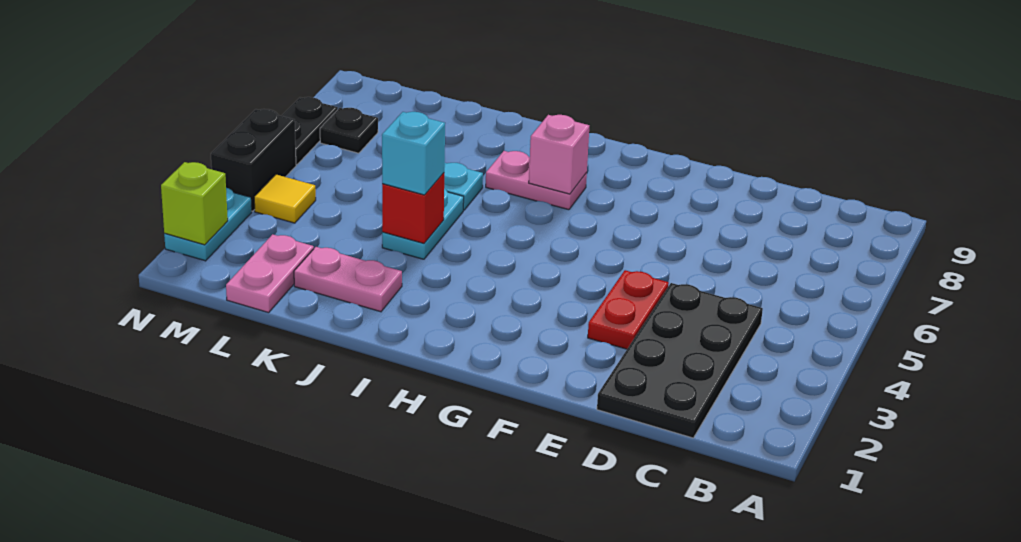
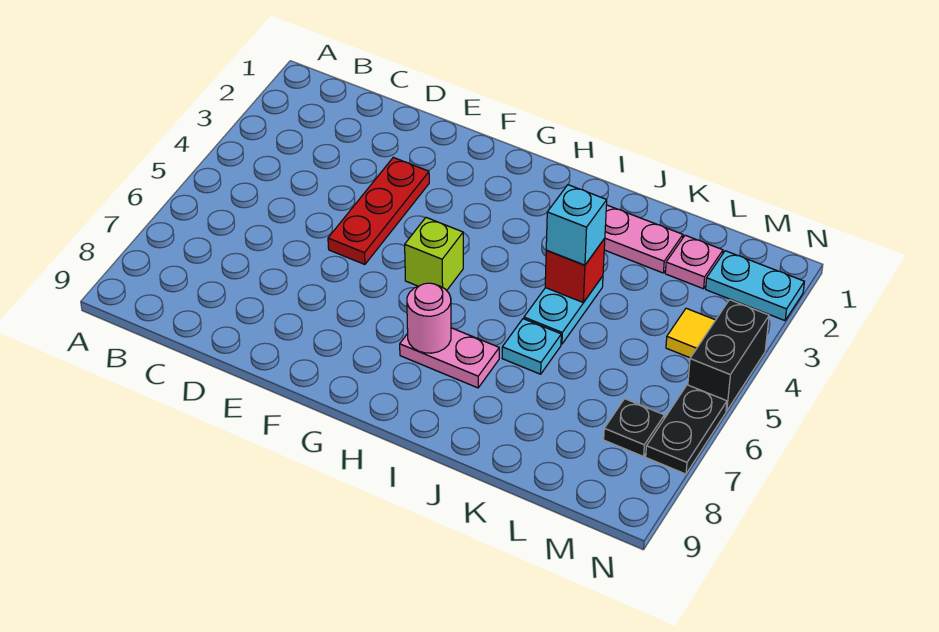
black 2x4 plate [597,283,763,438] -> none
red 1x2 plate [588,270,669,349] -> red 1x3 plate [328,157,429,264]
pink 1x1 brick [529,115,589,194] -> pink 1x1 round brick [407,283,451,353]
pink 1x2 plate [226,234,314,313] -> pink 1x1 plate [665,235,723,289]
cyan 1x2 plate [164,188,252,261] -> cyan 1x2 plate turned to [706,251,804,321]
lime 1x1 brick [161,162,228,245] -> lime 1x1 brick moved to [405,218,463,291]

